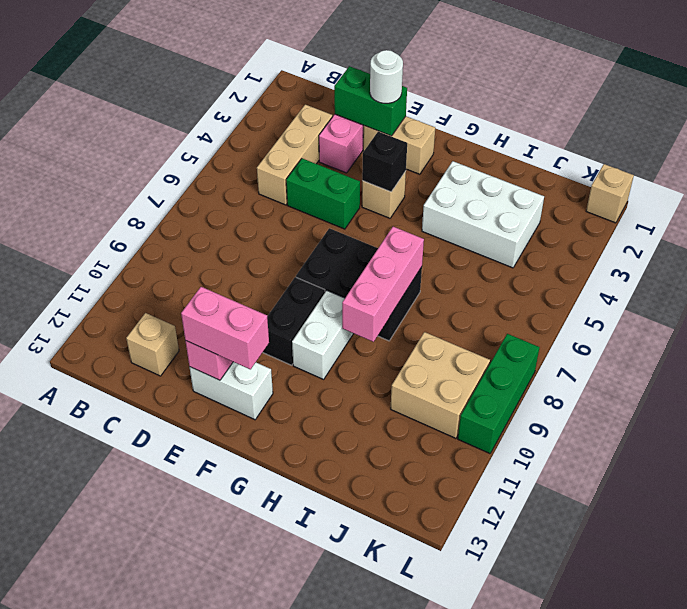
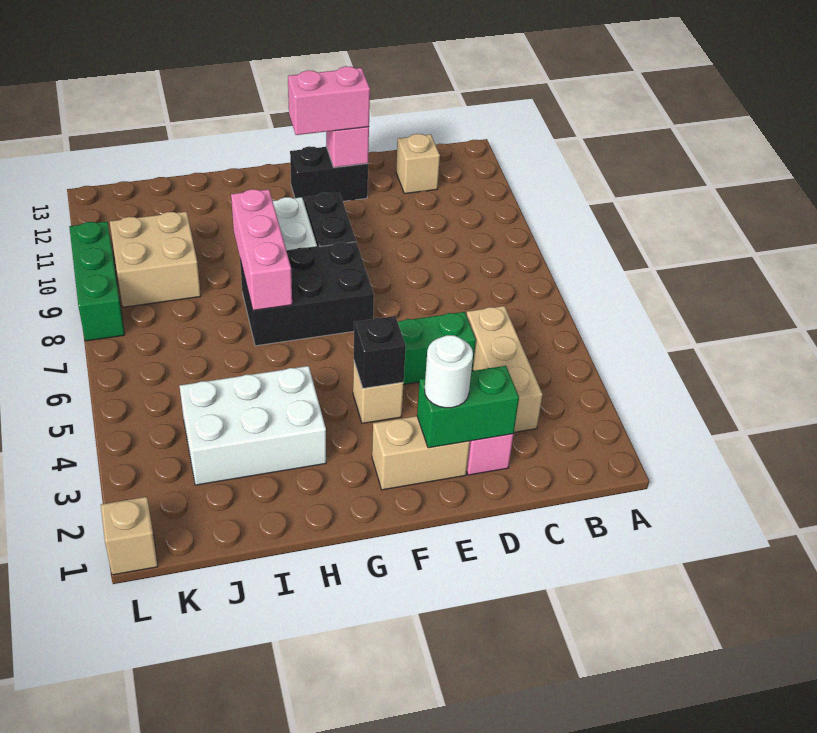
white 1x2 brick [190,362,273,420] -> black 1x2 brick [290,146,368,201]

